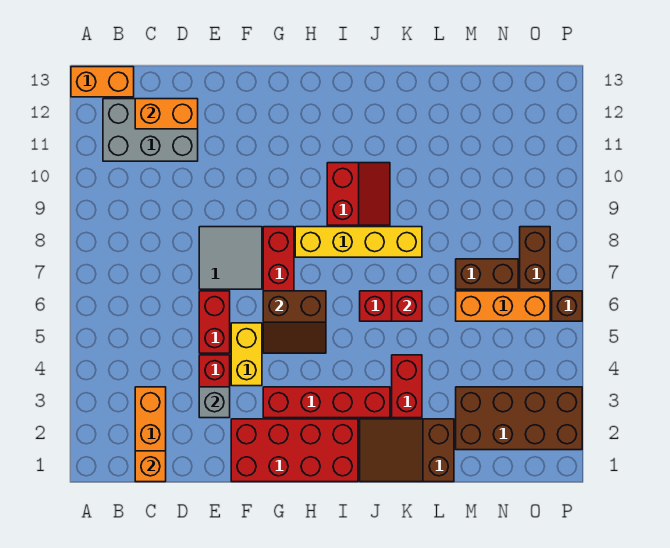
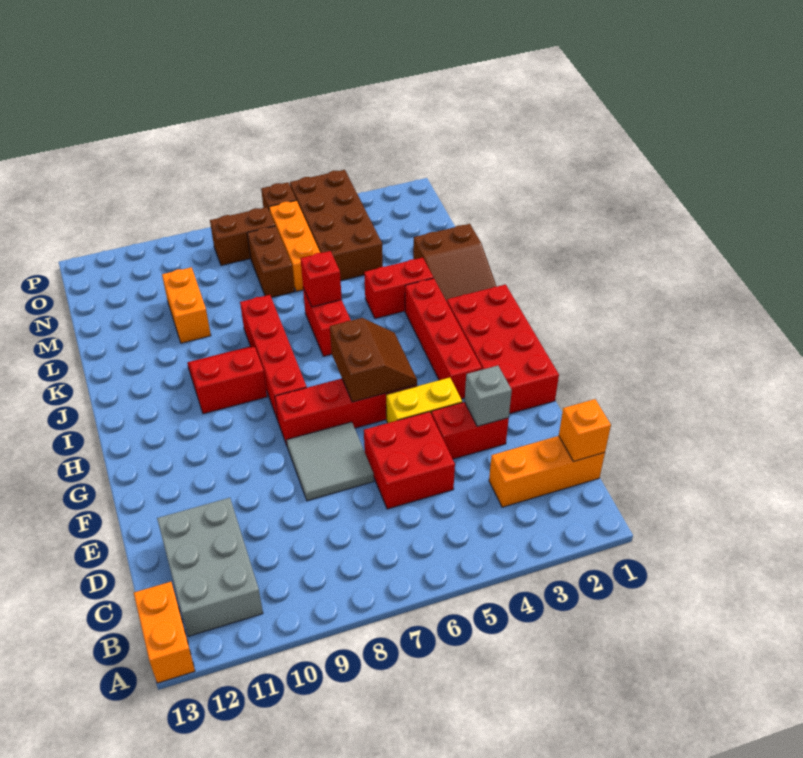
orange 1x2 brick [135,99,198,129] -> orange 1x2 brick moved to [162,267,211,343]
red 1x2 brick [199,291,230,353] -> red 2x2 brick [364,412,455,509]
yellow 1x4 brick [295,227,422,257] -> red 1x4 brick [240,295,307,420]
brown 2x4 brick [456,387,582,450] -> brown 2x4 brick moved to [290,170,383,281]

